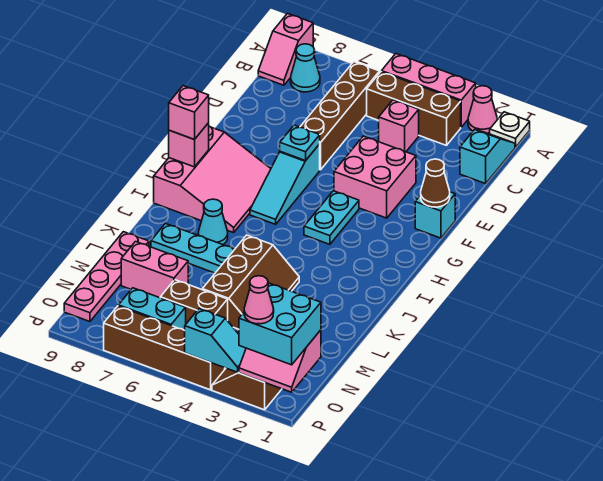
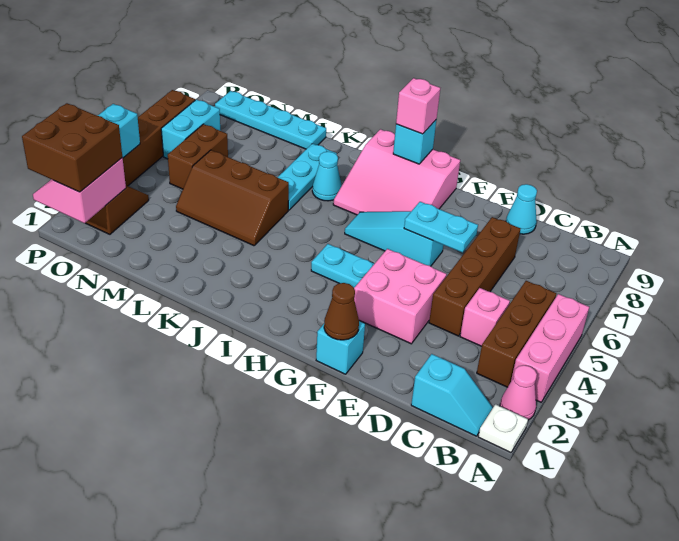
pink 1x2 slope [258,13,313,85] -> none
brown 1x4 brick [300,62,379,170] -> brown 1x4 brick turned to [429,217,520,336]
cyan 1x1 cone [291,44,320,92] -> cyan 1x1 cone moved to [506,184,537,234]
cyan 1x1 plate [280,125,320,161] -> cyan 1x2 plate [404,202,478,253]
pink 1x1 brick [169,123,209,167] -> cyan 1x1 brick [393,120,436,164]
pink 1x4 plate [64,232,149,322] -> cyan 1x4 plate [215,91,326,149]
pink 1x2 brick [121,242,188,298] -> none
cyan 2x2 brick [239,283,321,365] -> brown 2x2 brick [22,103,122,192]
pink 1x1 cone [244,276,274,324] -> none

